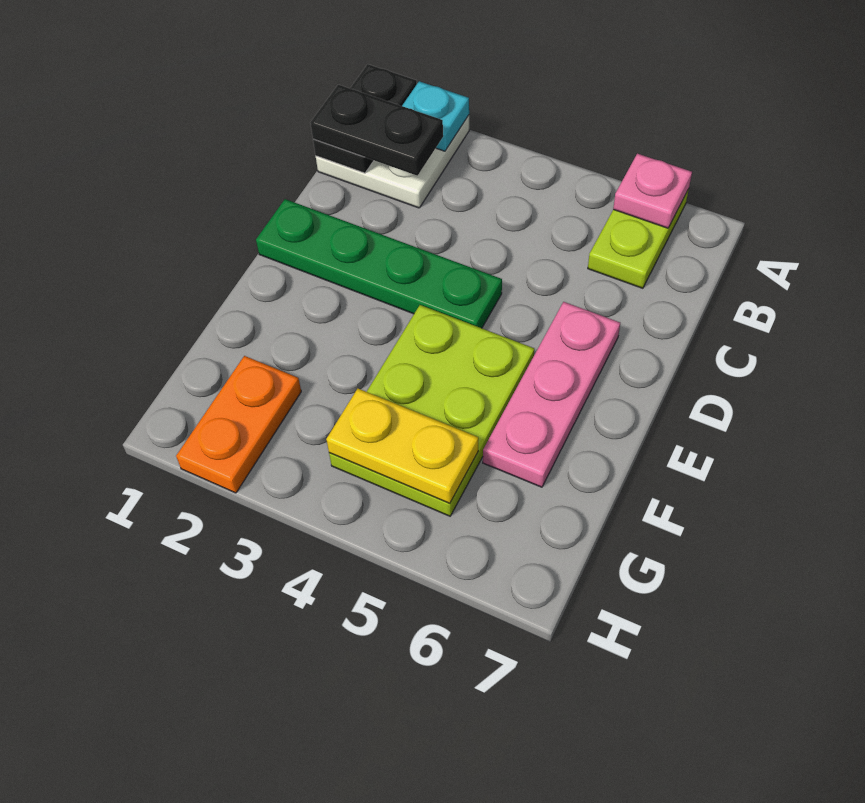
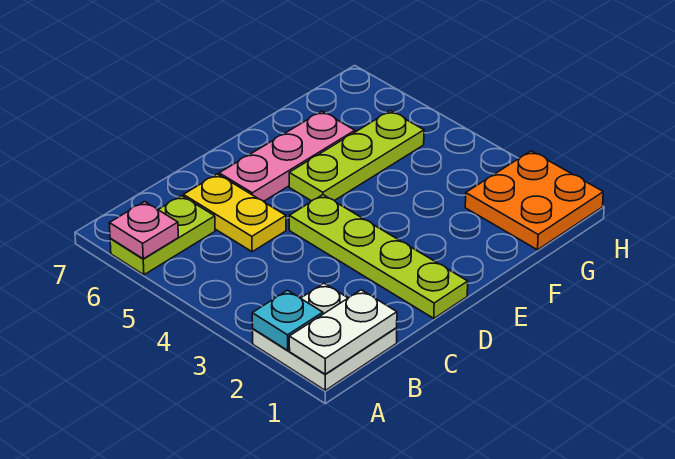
black 1x2 plate [313,64,417,173] -> white 1x2 plate [289,290,397,374]
black 1x2 plate [310,85,443,176] -> none
green 1x4 plate [256,199,502,328] -> lime 1x4 plate [289,195,468,318]
lime 2x3 plate [329,305,534,516] -> lime 1x3 plate [289,111,424,201]
orange 1x2 plate [176,356,301,493] -> orange 2x2 plate [465,151,603,250]
yellow 1x2 plate [326,389,478,503] -> yellow 1x2 plate moved to [183,174,286,252]

